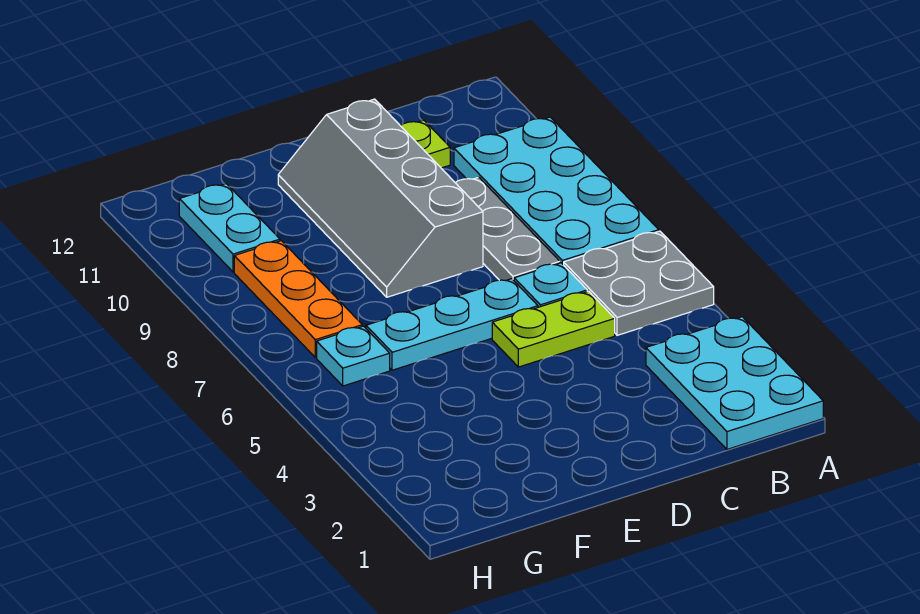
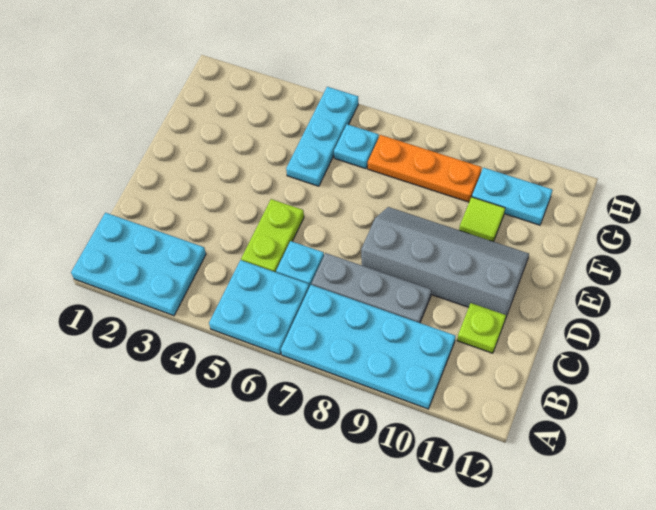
grey 2x2 plate [564,231,714,335] -> cyan 2x2 plate [209,260,309,355]
cyan 1x3 plate [366,279,538,370] -> cyan 1x3 plate moved to [286,87,358,186]
none -> lime 1x1 tile [459,197,505,242]

